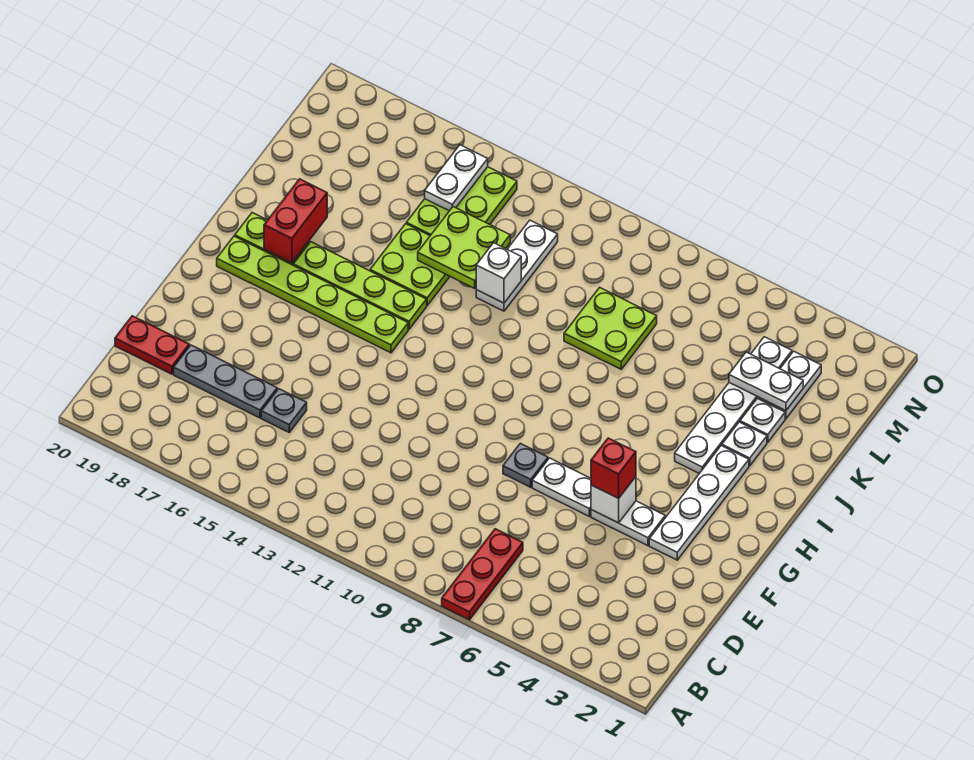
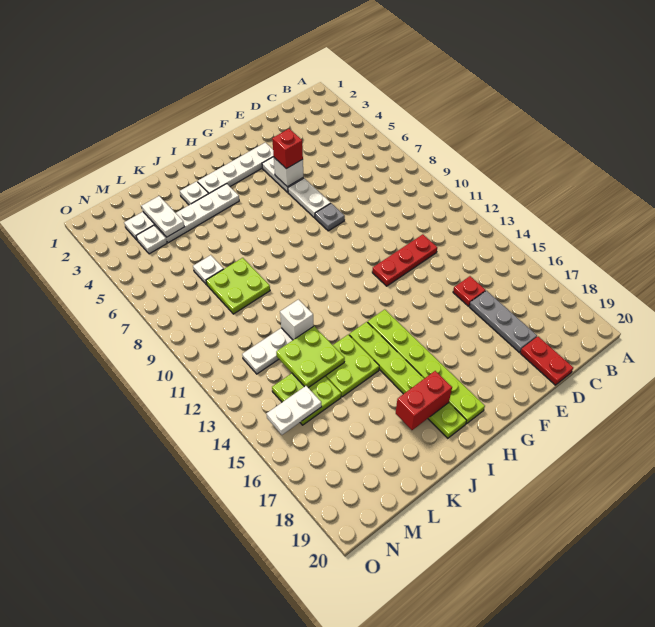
red 1x3 plate [442,529,523,620] -> red 1x3 plate moved to [372,234,437,286]
grey 1x1 plate [261,389,307,432] -> red 1x1 plate [453,276,485,306]
white 1x1 plate [740,398,785,442] -> white 1x1 plate moved to [193,255,223,285]
lime 2x3 plate [406,167,517,236] -> lime 2x2 plate [272,373,341,425]

